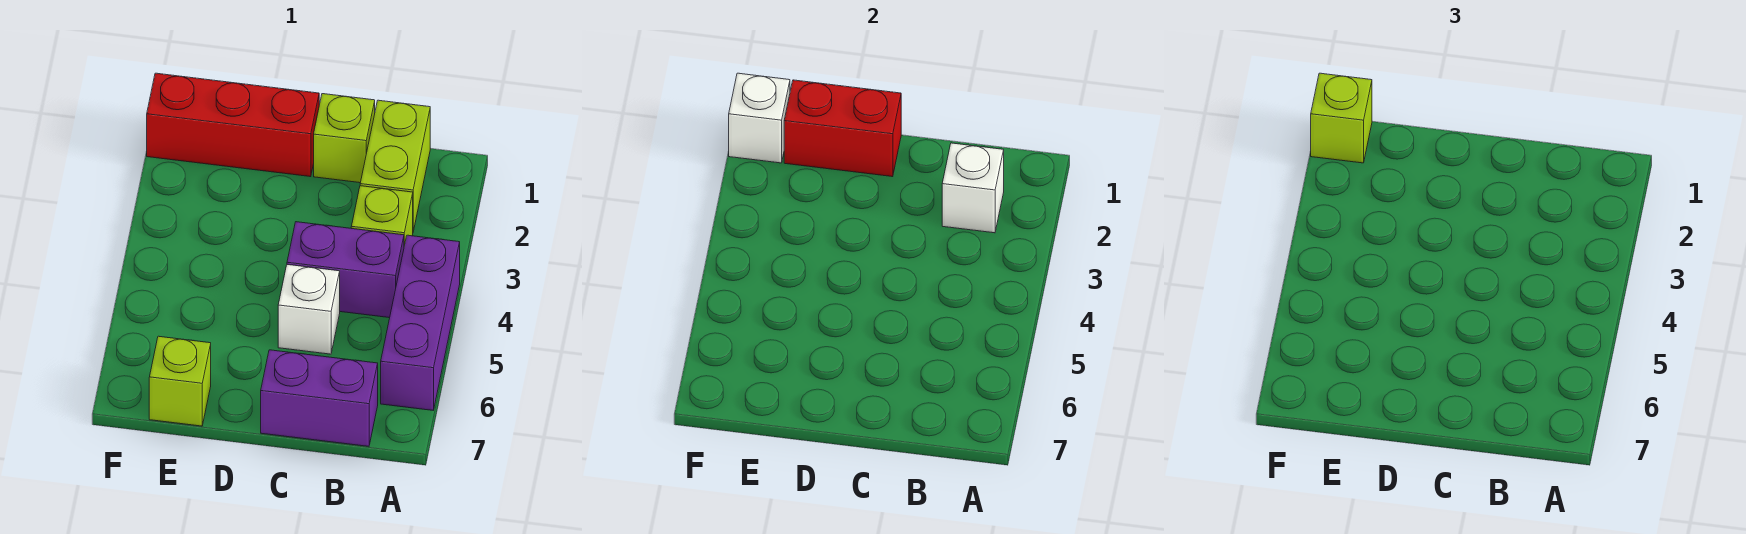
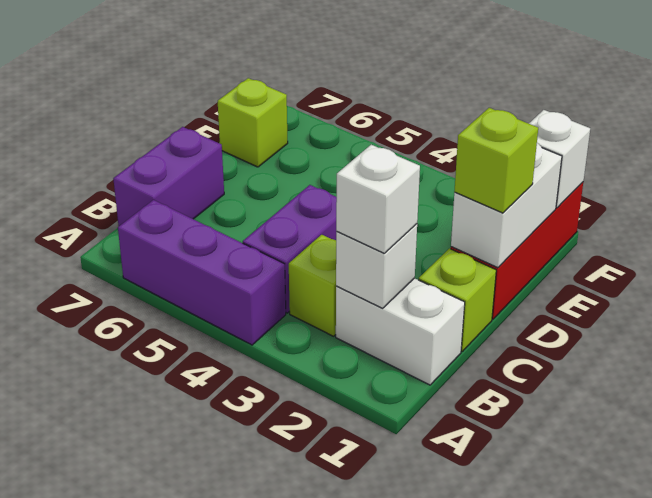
lime 1x2 brick [360,100,430,231] -> white 1x2 brick [336,278,465,385]
white 1x1 brick [278,265,340,354] -> white 1x1 brick moved to [336,145,420,253]
red 1x2 brick [784,80,901,177] -> white 1x2 brick [451,143,562,268]
lime 1x1 brick [1311,73,1372,163] -> lime 1x1 brick moved to [454,108,538,213]

